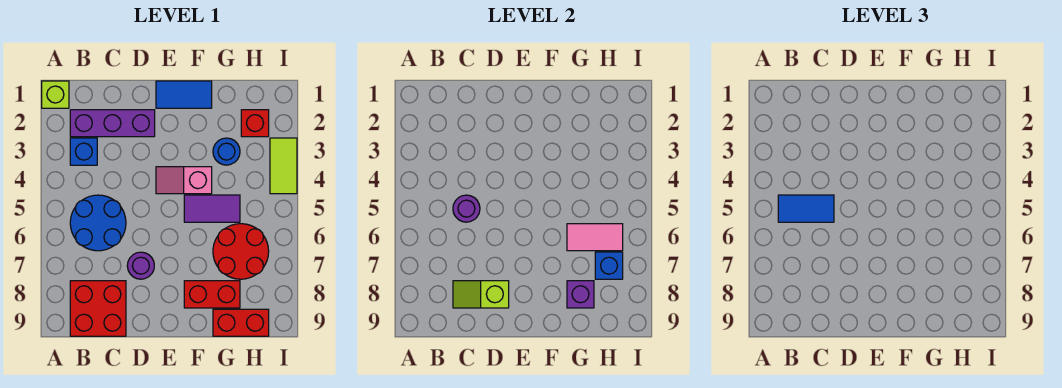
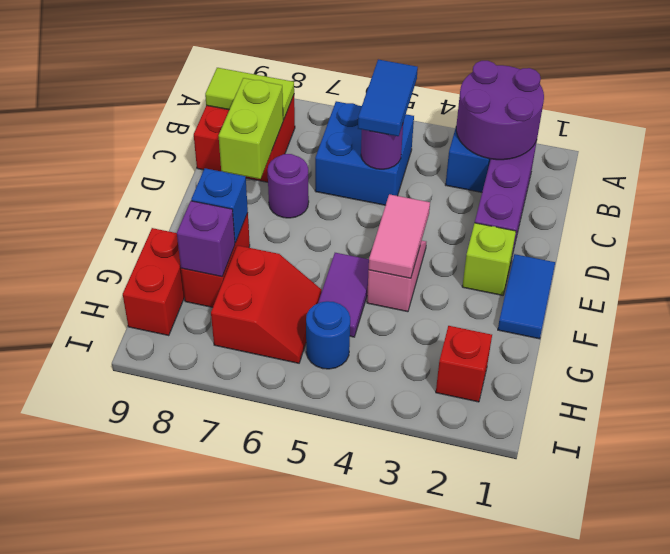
lime 1x1 brick [42,81,69,108] -> lime 1x1 brick moved to [462,223,516,295]
none -> purple 2x2 round brick [456,61,544,160]
blue 2x2 round brick [70,195,126,251] -> blue 2x2 brick [315,101,414,205]
lime 1x2 slope [453,281,509,308] -> lime 1x2 brick [219,78,283,179]
blue 1x1 round brick [213,138,240,165] -> blue 1x1 round brick moved to [306,301,350,369]
red 2x2 round brick [213,224,269,279] -> red 2x2 slope [211,245,322,363]
pink 1x2 tile [567,224,623,251] -> pink 1x2 tile moved to [369,194,430,278]
blue 1x1 brick [595,252,623,279] -> blue 1x1 brick moved to [191,168,248,243]
lime 1x2 tile [270,138,297,194] -> lime 1x2 tile moved to [205,68,294,120]

